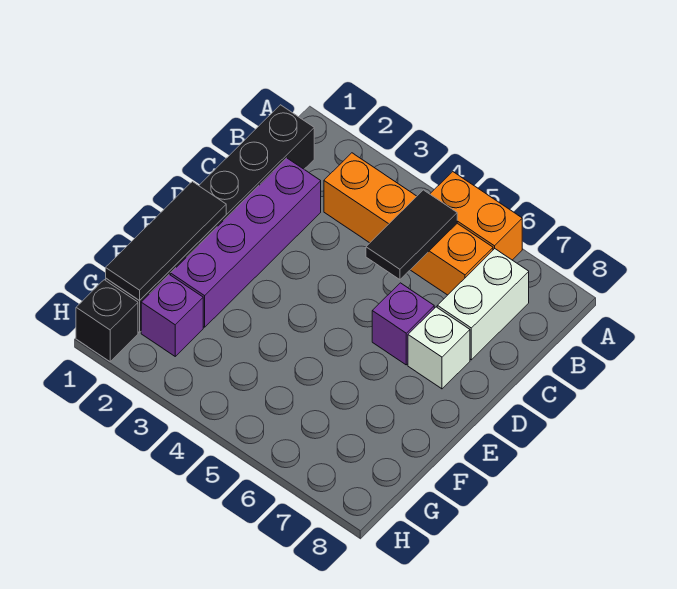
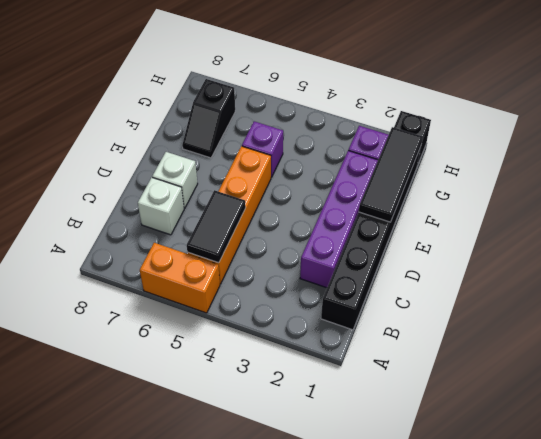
orange 1x4 brick [324,153,493,295] -> orange 1x4 brick turned to [187,146,271,284]
white 1x2 brick [437,249,529,360] -> white 1x1 brick [138,178,184,235]
purple 1x1 brick [372,283,434,365] -> purple 1x1 brick moved to [242,121,283,177]
none -> black 1x2 slope [182,79,235,158]

